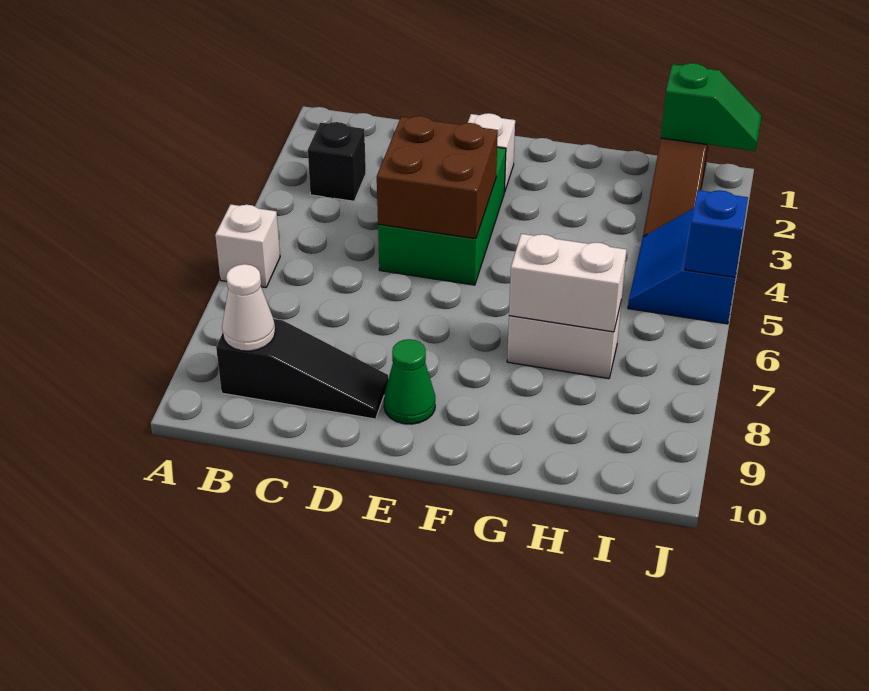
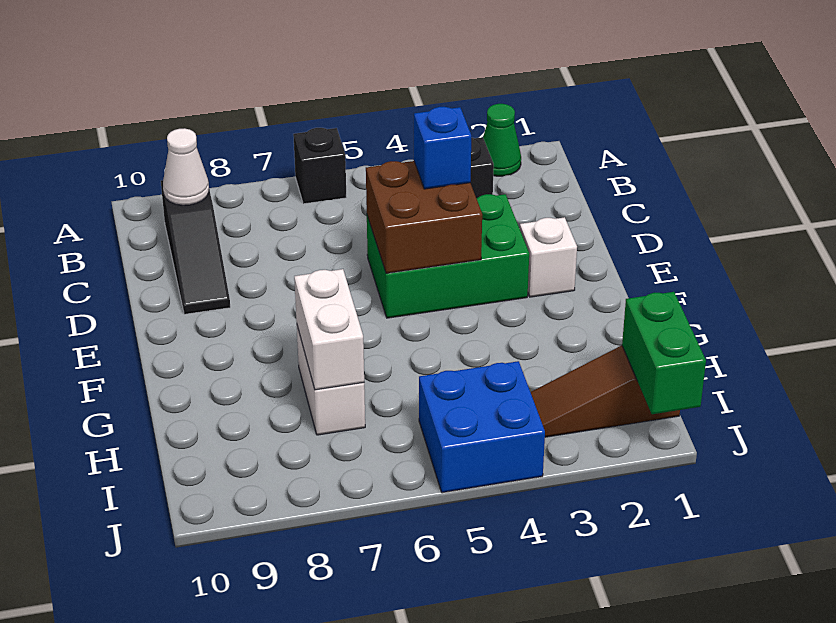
white 1x1 brick [215,204,280,288] -> black 1x1 brick [293,128,347,204]
green 1x1 cone [384,339,435,424] -> green 1x1 cone moved to [483,104,521,176]
green 1x2 slope [661,63,761,151] -> green 1x2 brick [622,292,706,414]
blue 2x2 slope [628,208,738,324] -> blue 2x2 brick [419,361,545,493]
blue 1x1 brick [685,190,748,277] -> blue 1x1 brick moved to [414,107,471,189]

